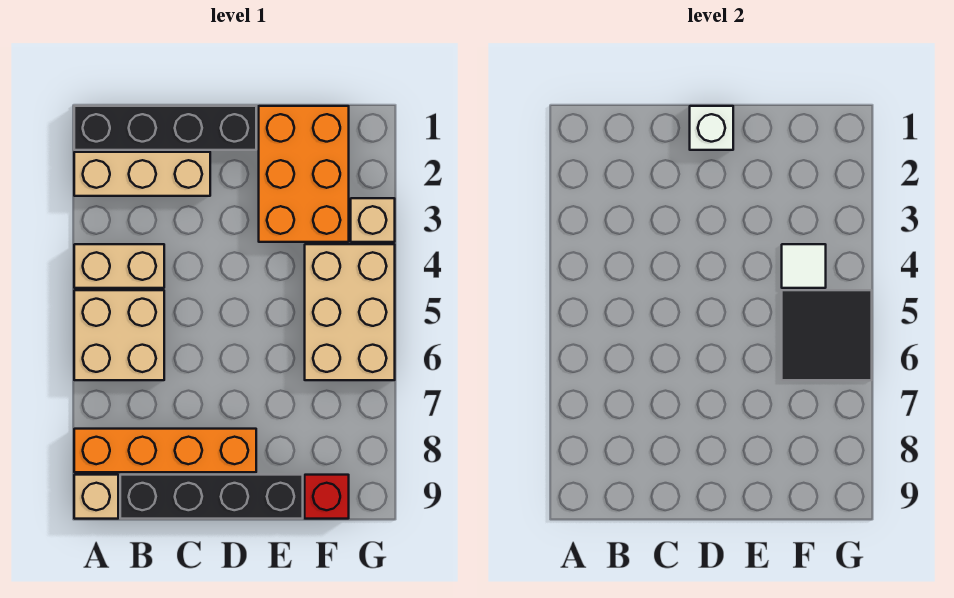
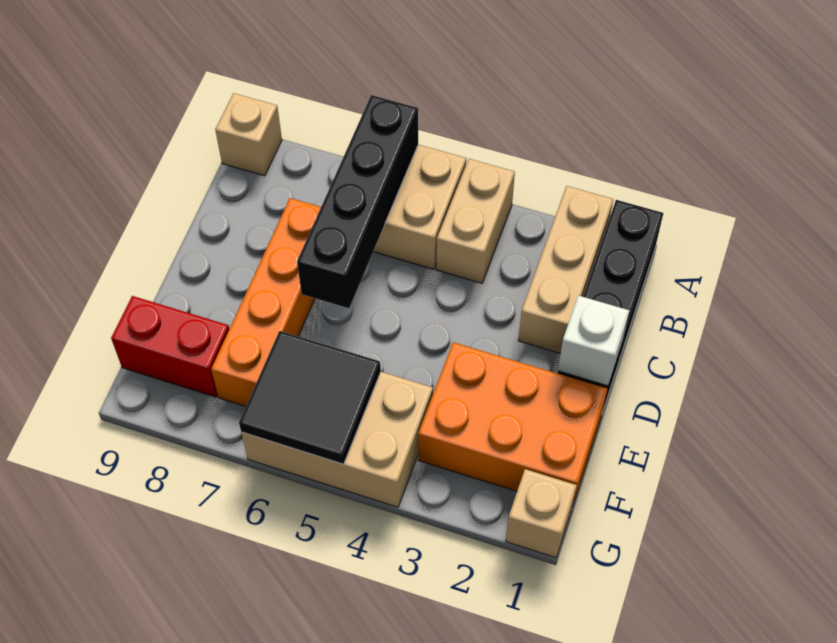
orange 1x4 brick [74,429,256,472] -> orange 1x4 brick moved to [211,198,321,406]
black 1x4 brick [120,475,303,519] -> black 1x4 brick moved to [297,95,418,308]
white 1x1 tile [782,244,826,288] -> none
red 1x1 brick [305,475,349,519] -> red 1x2 brick [111,296,229,397]
tan 1x1 brick [351,198,395,242] -> tan 1x1 brick moved to [506,469,577,558]

